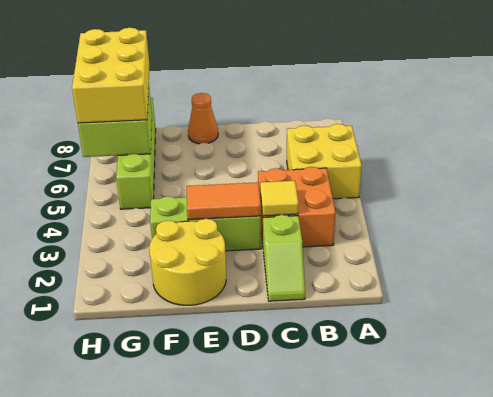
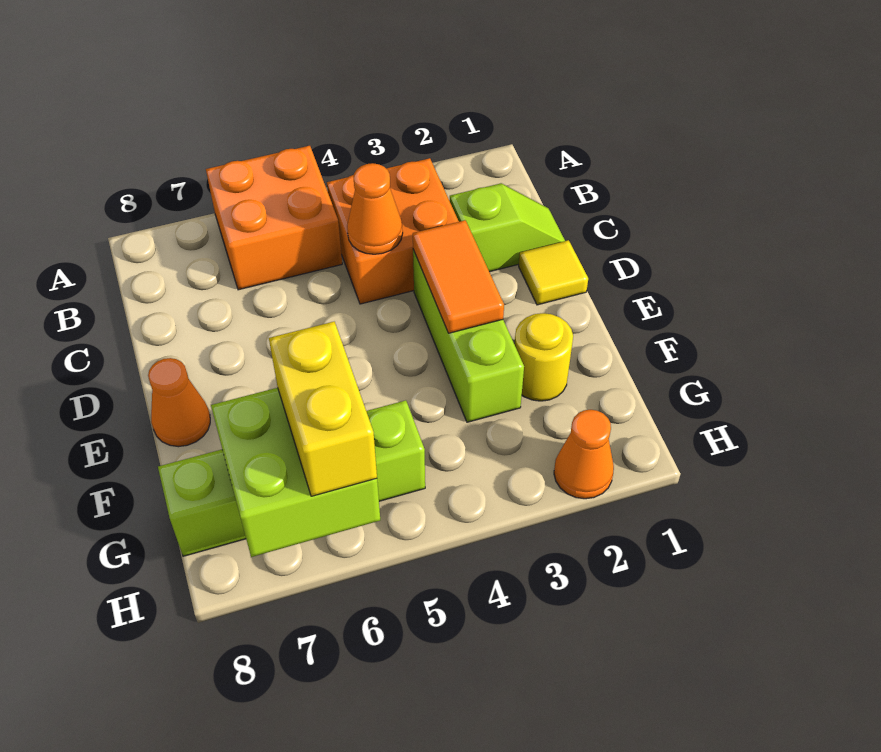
yellow 2x2 brick [287,124,362,199] -> orange 2x2 brick [206,146,342,290]
yellow 1x1 tile [260,181,299,216] -> yellow 1x1 tile moved to [519,240,588,305]
none -> orange 1x1 cone [347,163,403,254]
yellow 2x2 round brick [149,219,226,305] -> yellow 1x1 round brick [514,313,573,401]
yellow 2x3 brick [72,28,149,123] -> yellow 1x2 brick [269,322,377,496]
none -> orange 1x1 cone [554,410,614,499]

